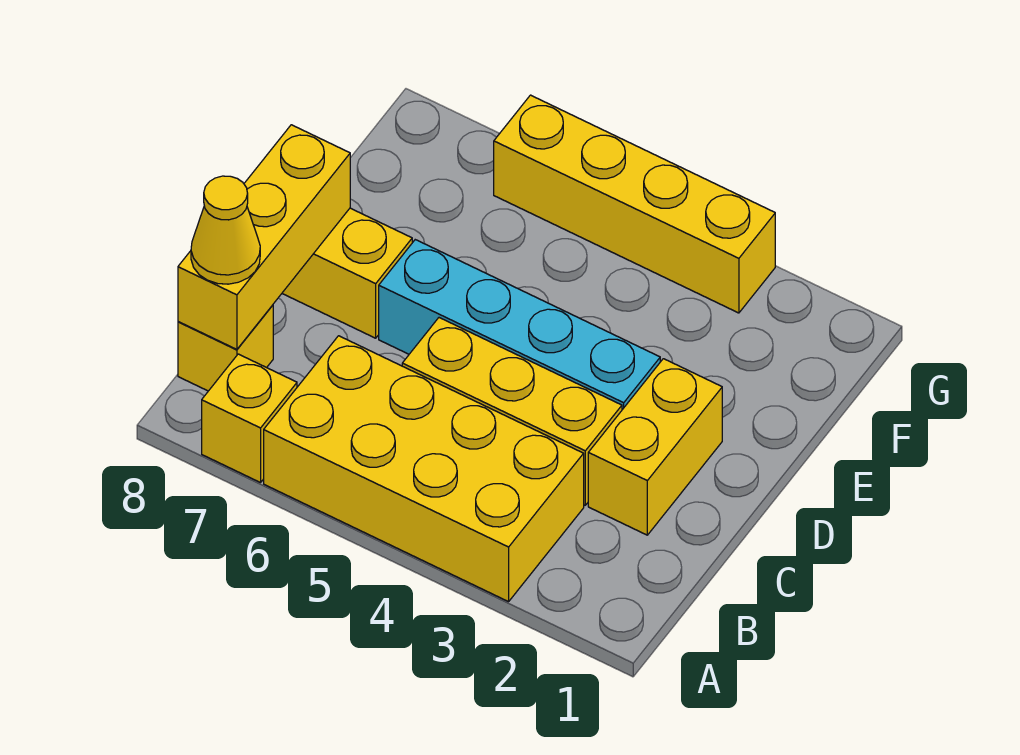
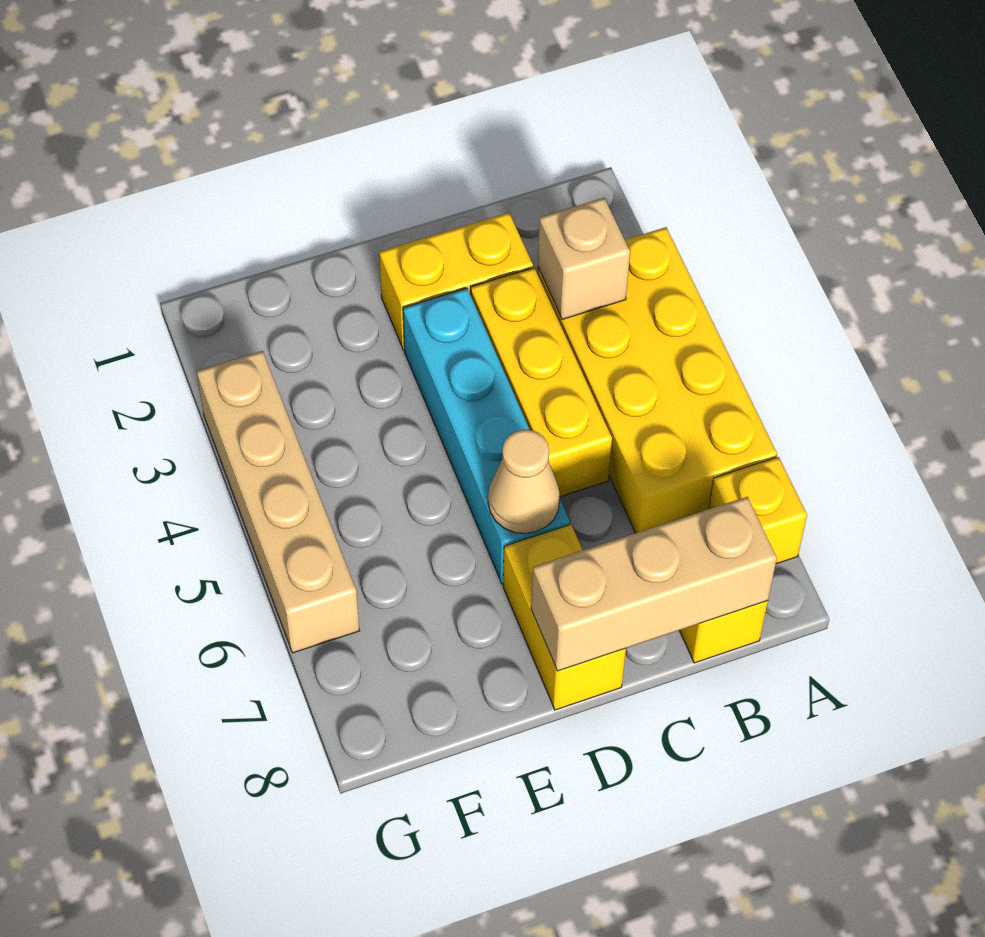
none -> tan 1x1 brick [538,198,630,320]
yellow 1x3 brick [178,125,350,349] -> tan 1x3 brick [531,497,777,671]
yellow 1x1 cone [191,176,260,284] -> none
none -> tan 1x1 cone [488,430,560,534]
yellow 1x4 brick [494,95,775,313] -> tan 1x4 brick [197,351,359,653]

